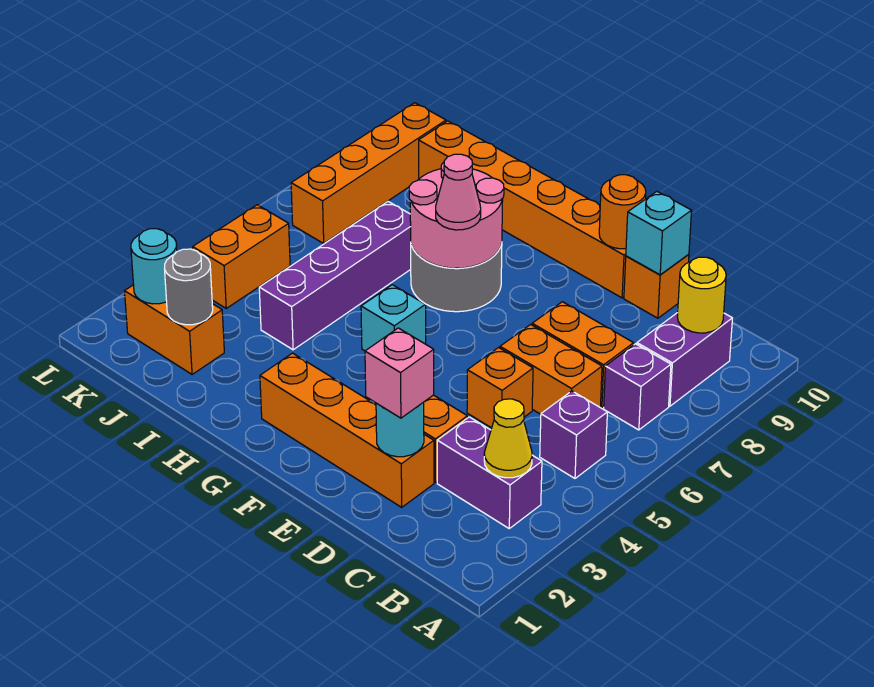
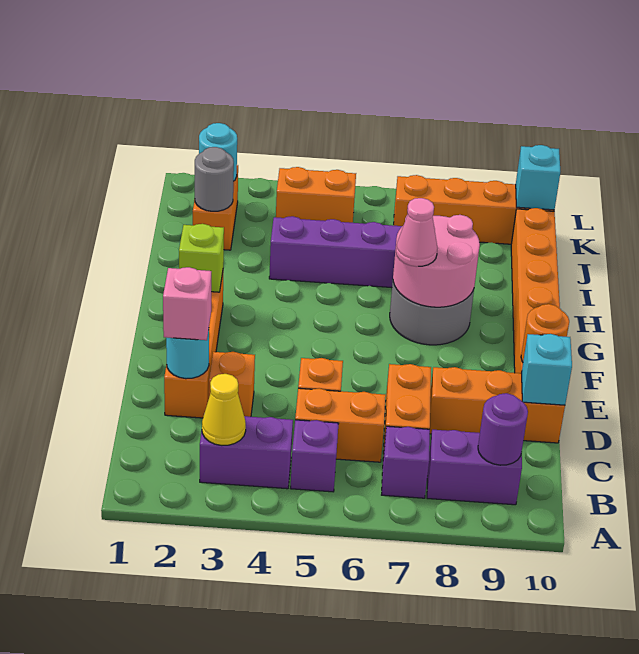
purple 1x2 brick [437,417,542,528] -> purple 1x2 brick turned to [200,416,293,489]
yellow 1x1 round brick [677,257,726,333] -> purple 1x1 round brick [478,393,528,465]
orange 1x2 brick [500,324,602,414] -> orange 1x2 brick turned to [295,388,386,462]
orange 1x1 brick [624,254,689,318] -> orange 1x3 brick [430,367,565,443]
none -> lime 1x1 brick [179,224,224,292]
cyan 1x1 brick [361,285,426,351] -> cyan 1x1 brick moved to [516,145,560,210]

